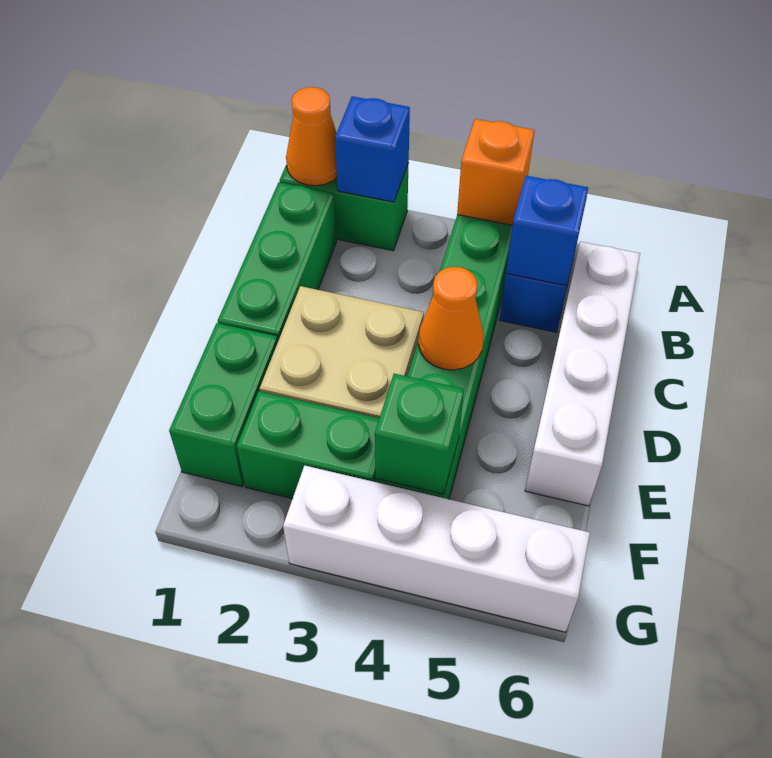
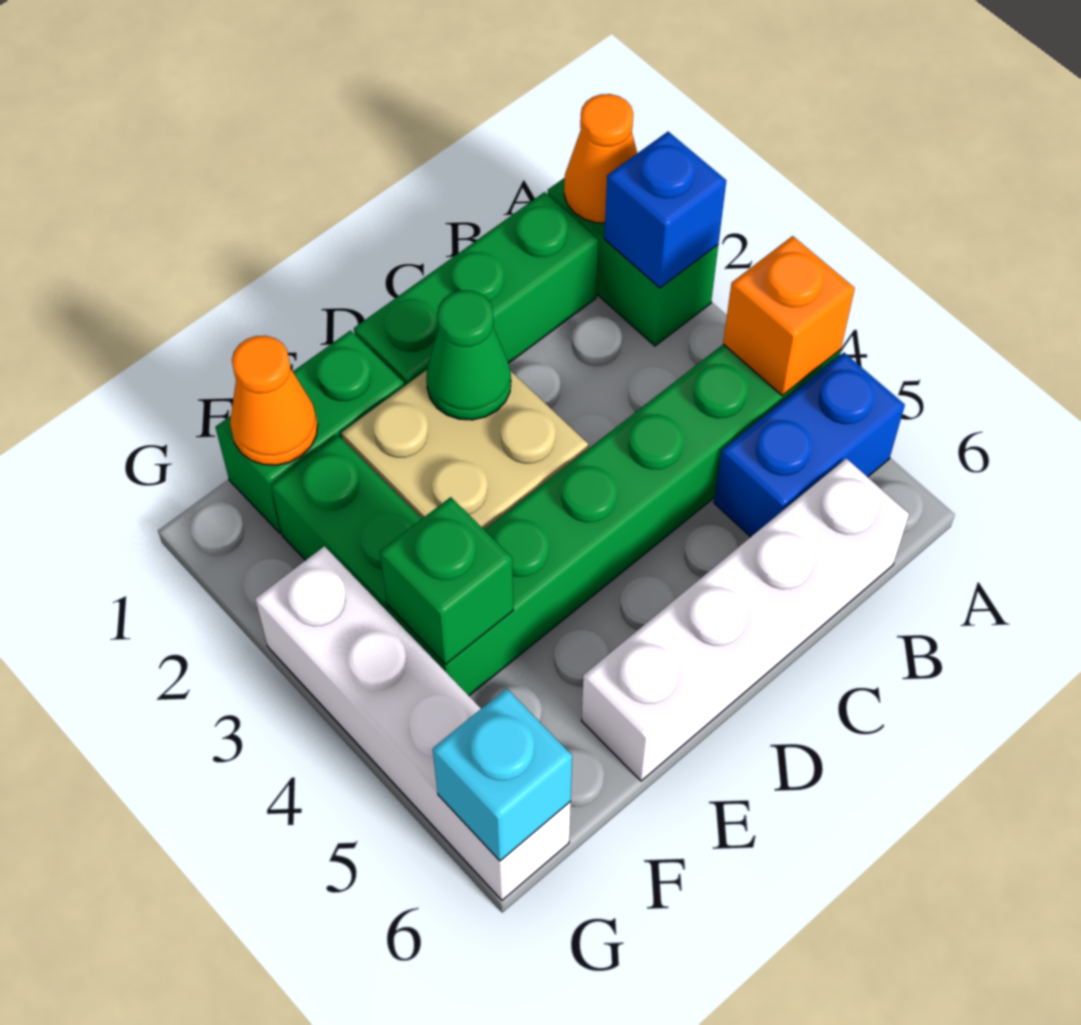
blue 1x1 brick [506,176,588,286] -> none
none -> green 1x1 cone [426,290,511,420]
orange 1x1 cone [418,267,484,370] -> orange 1x1 cone moved to [230,336,318,465]
none -> cyan 1x1 brick [432,688,572,861]

